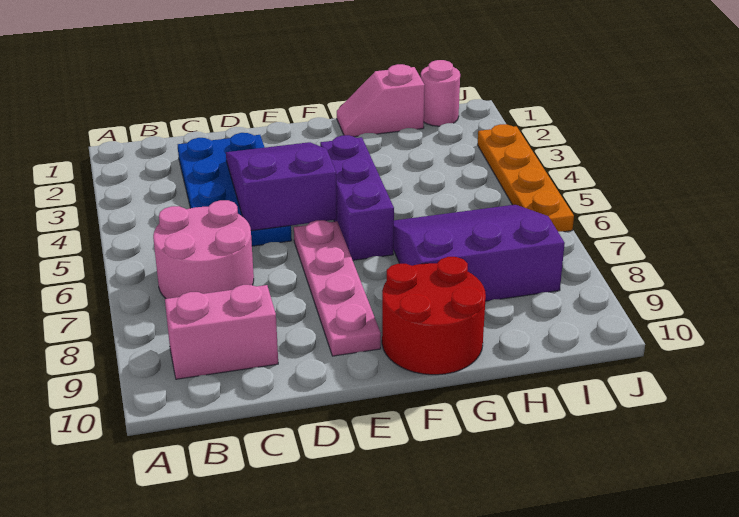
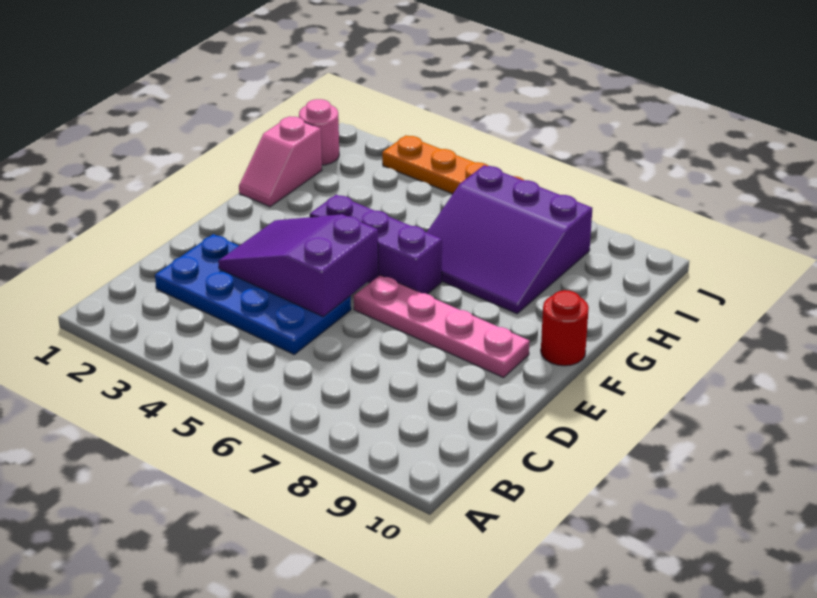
pink 2x2 round brick [153,200,254,299] -> none
pink 1x2 brick [165,285,278,379] -> none
red 2x2 round brick [382,257,486,375] -> red 1x1 round brick [541,290,589,366]
purple 3x3 slope [393,205,565,301] -> purple 3x3 slope turned to [427,165,592,314]

